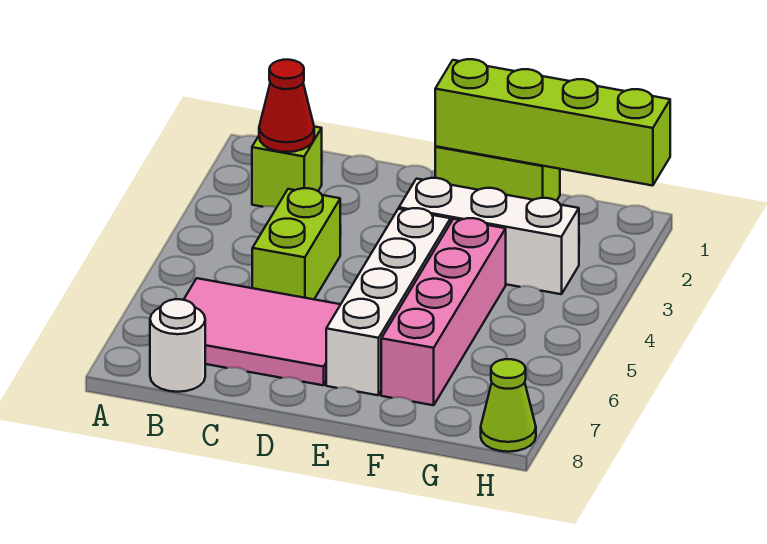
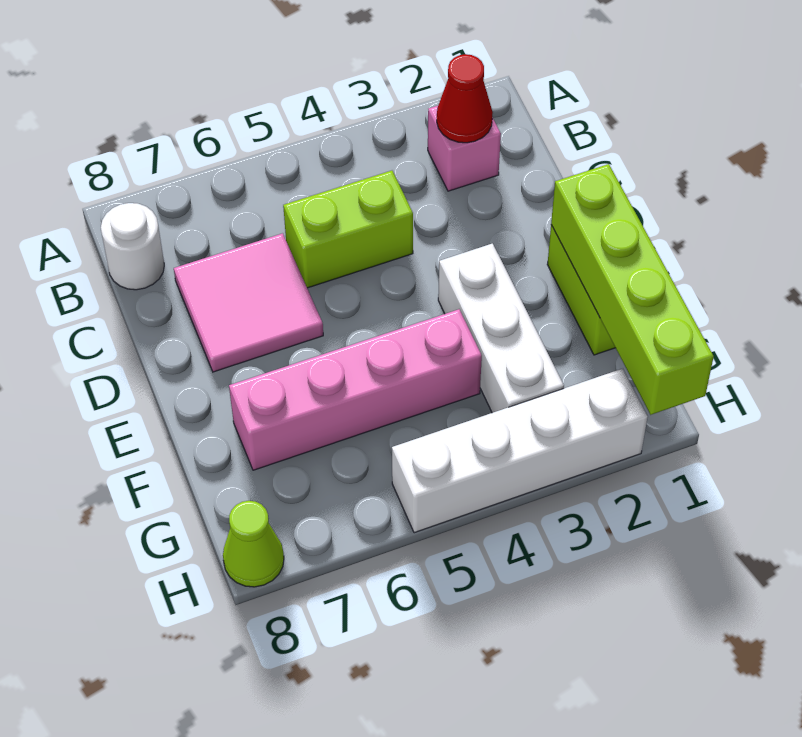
lime 1x1 brick [252,127,322,207] -> pink 1x1 brick [428,106,501,191]
pink 2x3 tile [184,278,341,385] -> pink 2x2 tile [174,233,323,372]
white 1x4 brick [326,208,451,395] -> white 1x4 brick moved to [392,369,648,533]

